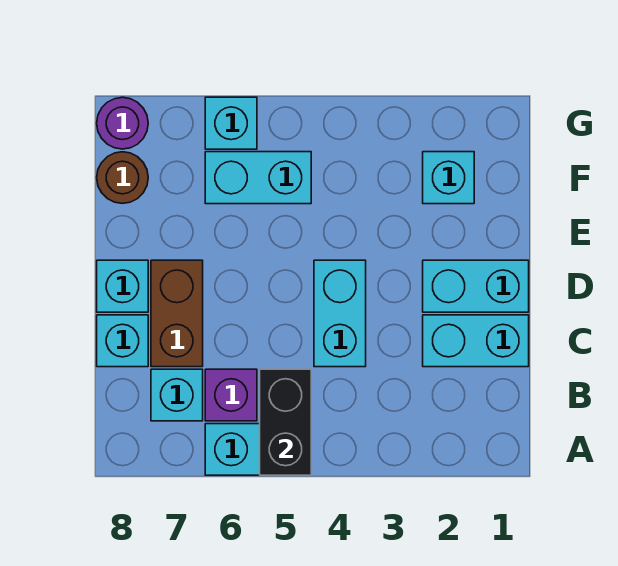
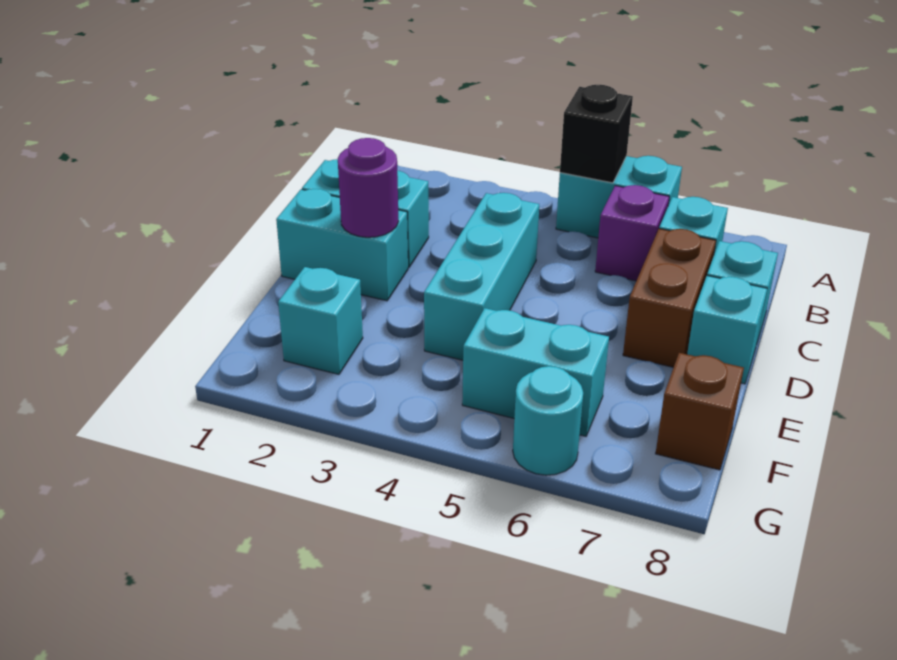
black 1x2 brick [260,369,311,475] -> black 1x1 brick [560,85,633,183]
cyan 1x2 brick [314,260,366,367] -> cyan 1x3 brick [424,193,539,360]
brown 1x1 round brick [97,152,148,203] -> brown 1x1 brick [656,353,744,470]
cyan 1x1 brick [205,97,257,149] -> cyan 1x1 round brick [513,366,583,475]
purple 1x1 round brick [97,97,148,149] -> purple 1x1 round brick moved to [338,138,399,237]

